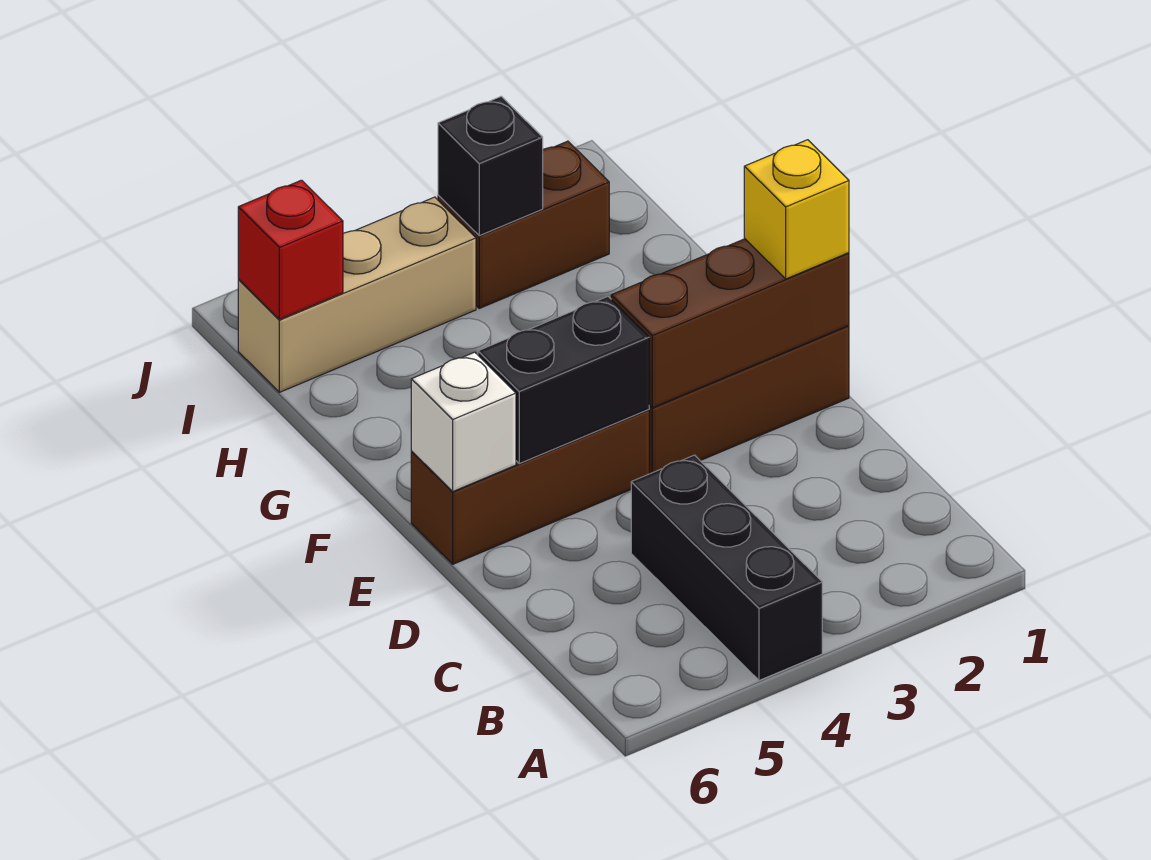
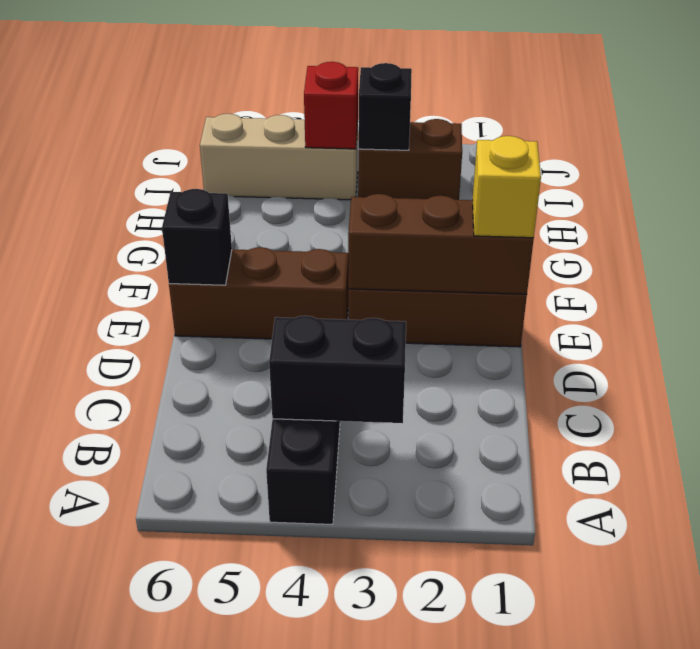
black 1x2 brick [478,296,649,464] -> black 1x2 brick moved to [269,316,406,423]
white 1x1 brick [411,352,516,491] -> black 1x1 brick [162,189,232,285]
red 1x1 brick [238,180,343,320] -> red 1x1 brick moved to [304,62,358,149]

